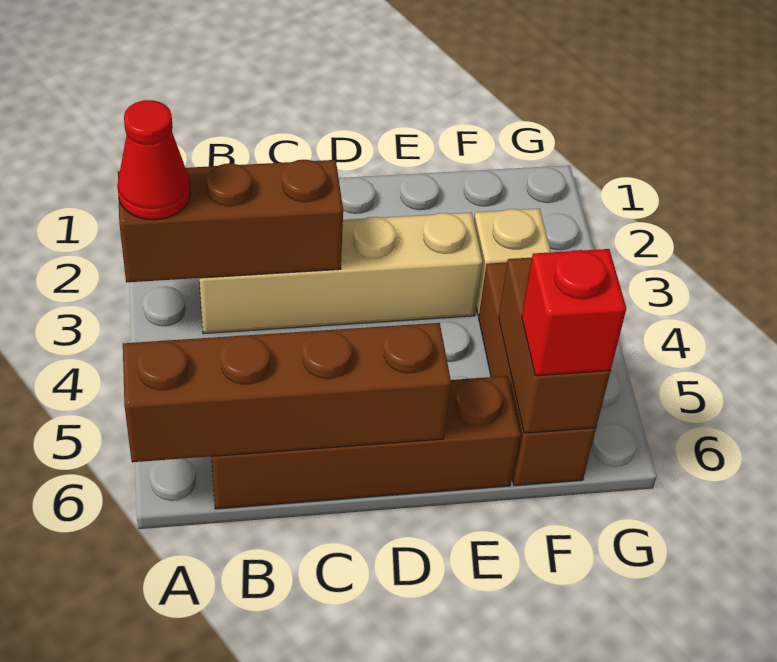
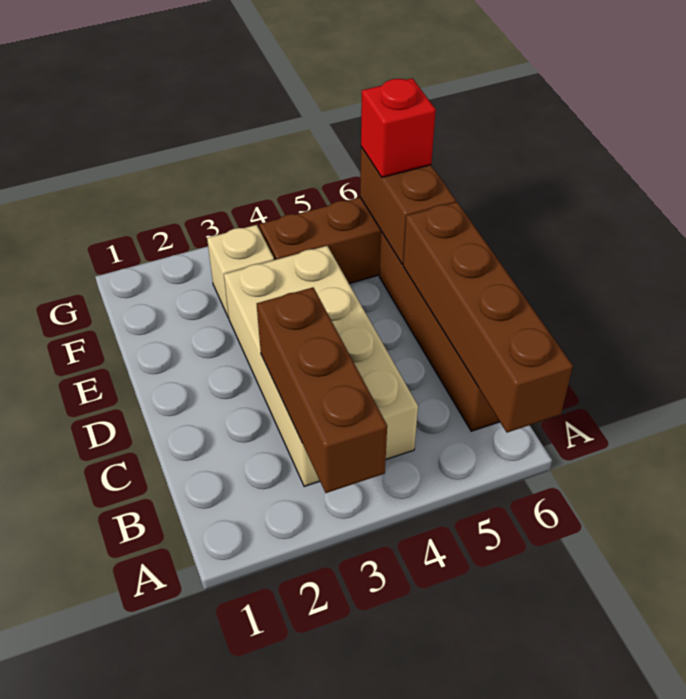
red 1x1 cone [117,100,190,220] -> none
tan 1x4 brick [199,212,482,334] -> tan 2x4 brick [224,246,418,487]
brown 1x2 brick [499,258,611,433] -> brown 1x2 brick turned to [360,147,456,264]

